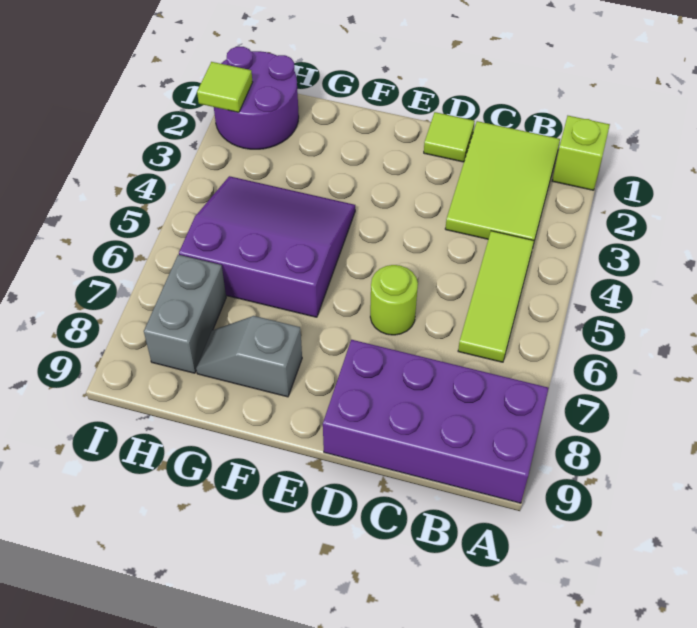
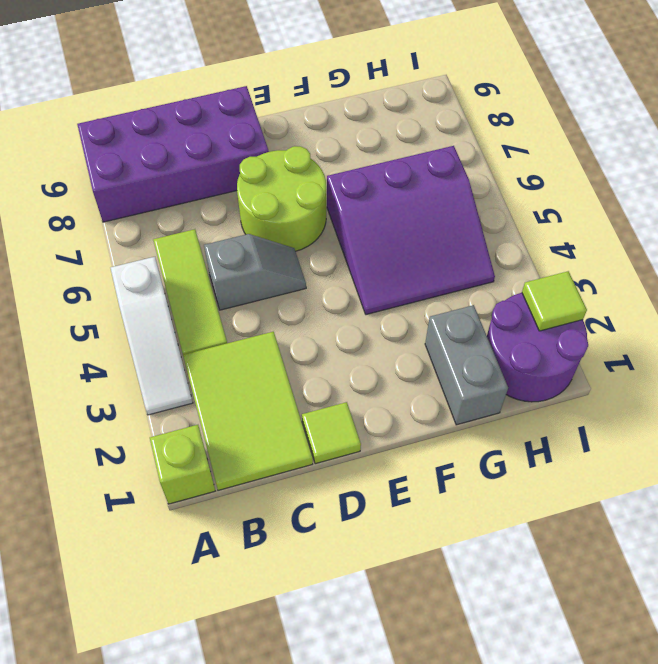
none -> white 1x3 slope [111,257,193,415]
lime 1x1 round brick [370,265,418,335] -> lime 2x2 round brick [237,146,326,251]
grey 1x2 slope [196,316,302,397] -> grey 1x2 slope moved to [204,234,306,310]
grey 1x2 brick [144,255,226,373] -> grey 1x2 brick moved to [425,305,508,425]

